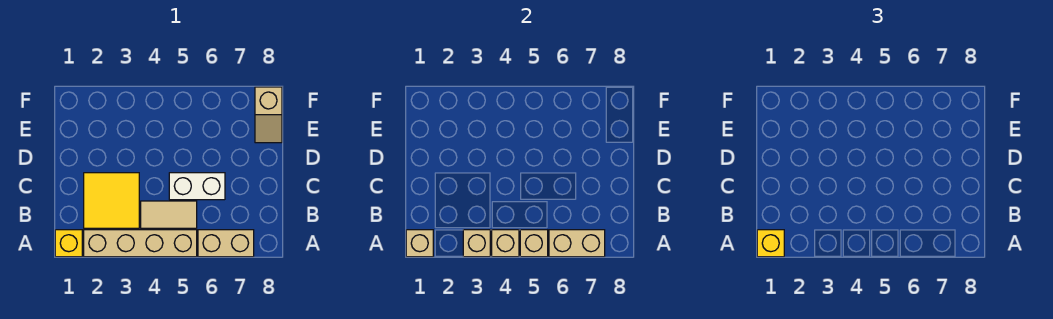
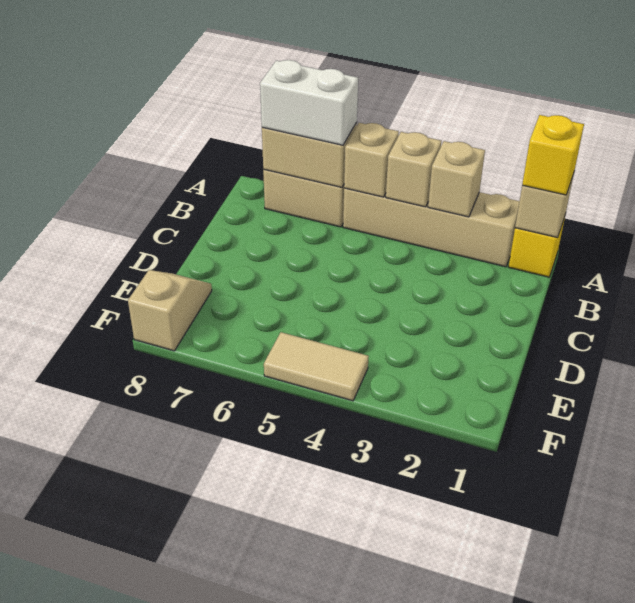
yellow 2x2 tile [84,173,139,228] -> none
tan 1x2 tile [141,201,197,228] -> tan 1x2 tile moved to [264,332,369,401]
white 1x2 brick [169,173,225,200] -> white 1x2 brick moved to [260,60,358,145]

